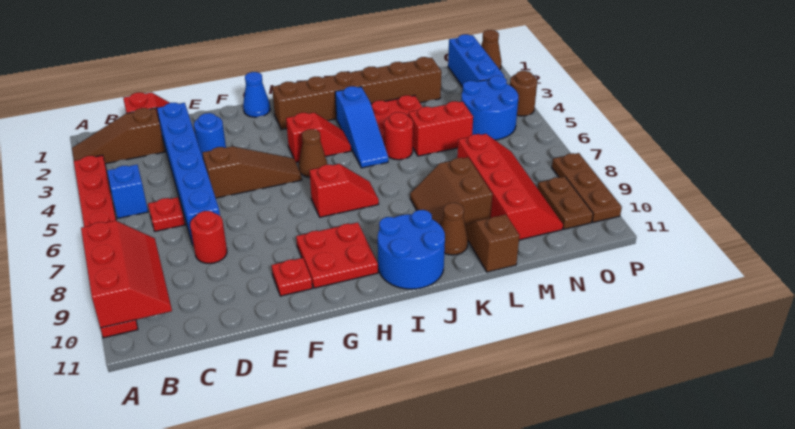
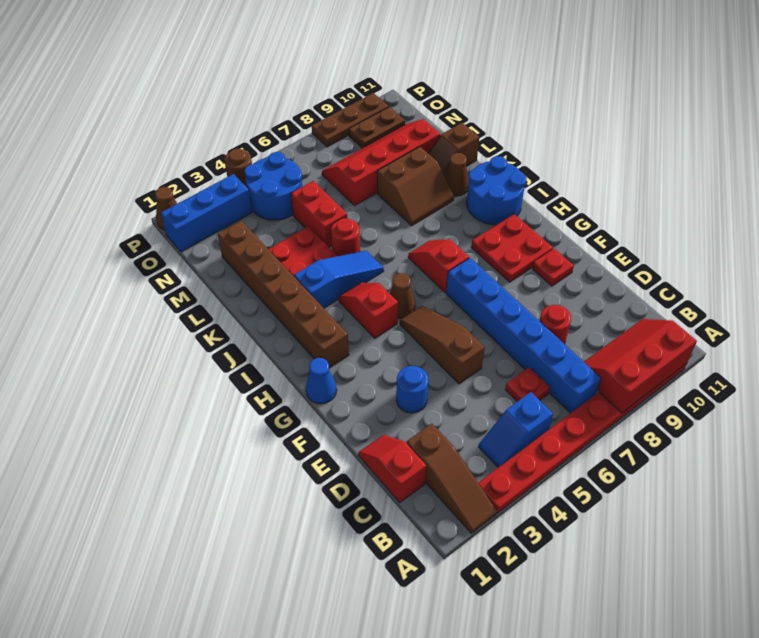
blue 1x6 brick [157,103,220,245] -> blue 1x6 brick turned to [446,258,601,413]

